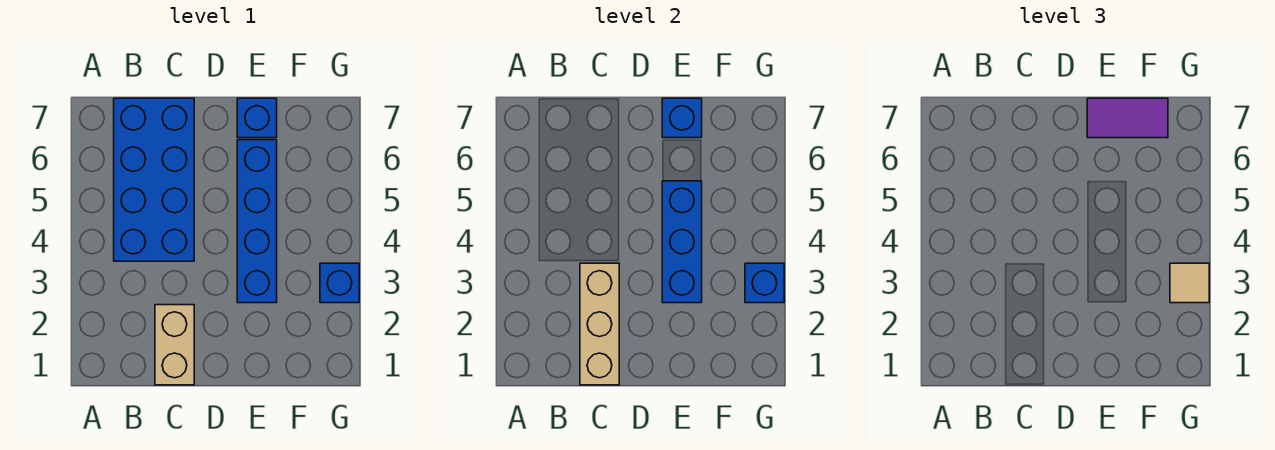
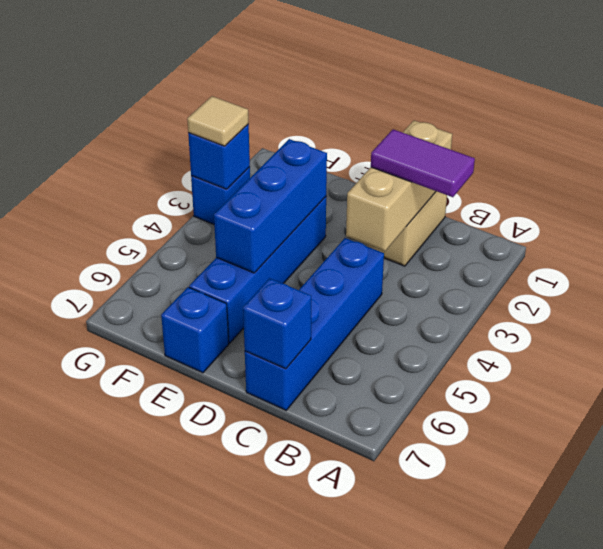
blue 2x4 brick [114,98,194,261] -> blue 1x4 brick [245,238,384,410]
blue 1x1 brick [662,98,702,138] -> blue 1x1 brick moved to [243,278,311,369]
purple 1x2 tile [1087,98,1168,138] -> purple 1x2 tile moved to [371,129,475,197]

